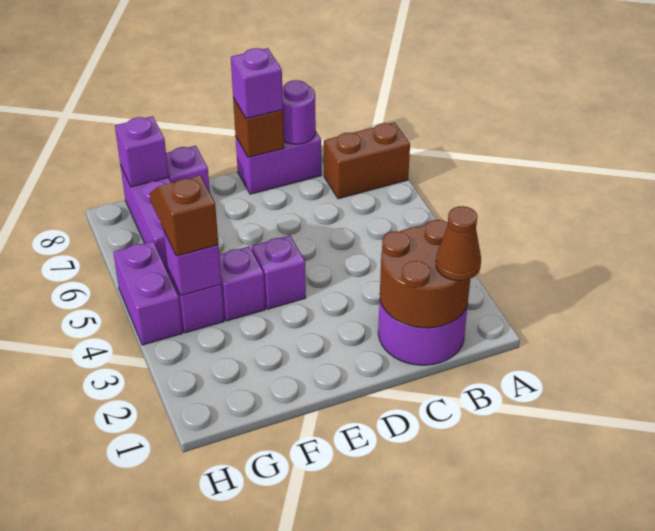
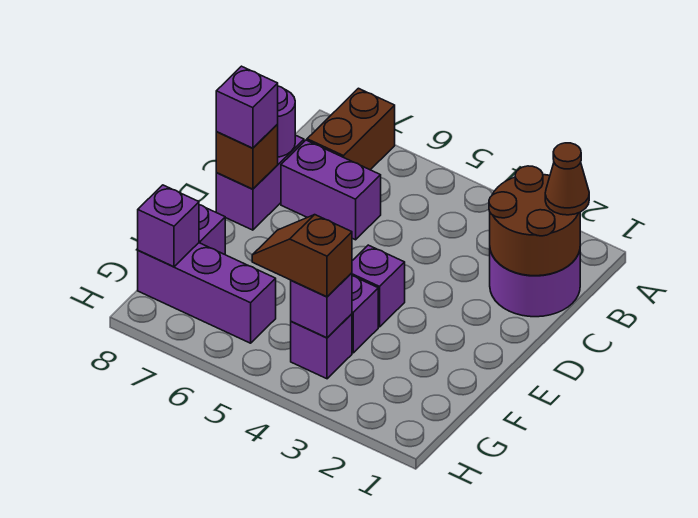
purple 1x2 brick [113,241,183,345] -> purple 1x2 brick moved to [281,140,381,240]

